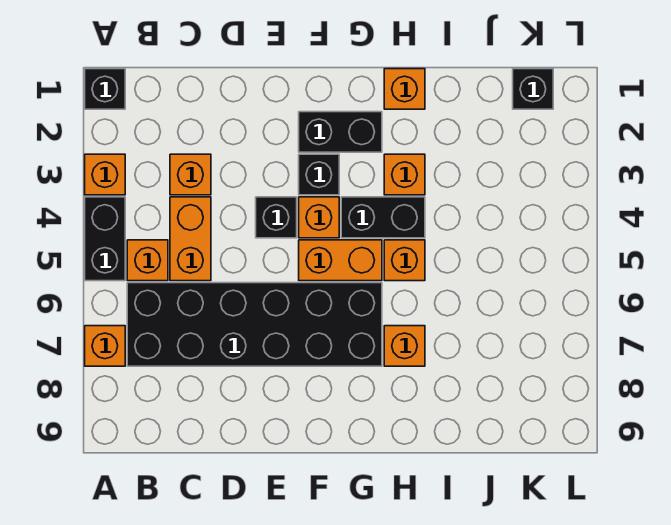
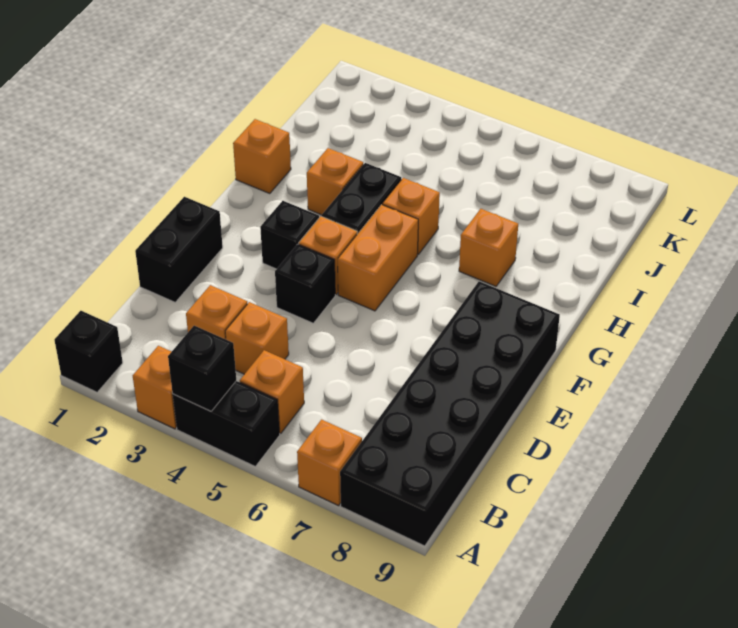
black 2x6 brick [127,283,382,366] -> black 2x6 brick moved to [340,281,560,546]
orange 1x2 brick [170,197,211,281] -> orange 1x1 brick [225,302,289,374]
black 1x2 brick [299,112,382,152] -> black 1x2 brick moved to [135,197,223,302]
black 1x1 brick [513,69,553,109] -> black 1x1 brick moved to [168,326,236,411]

